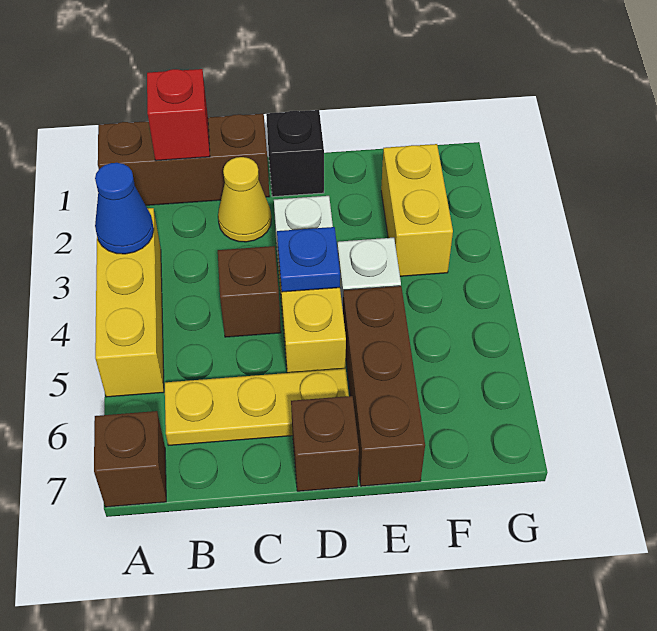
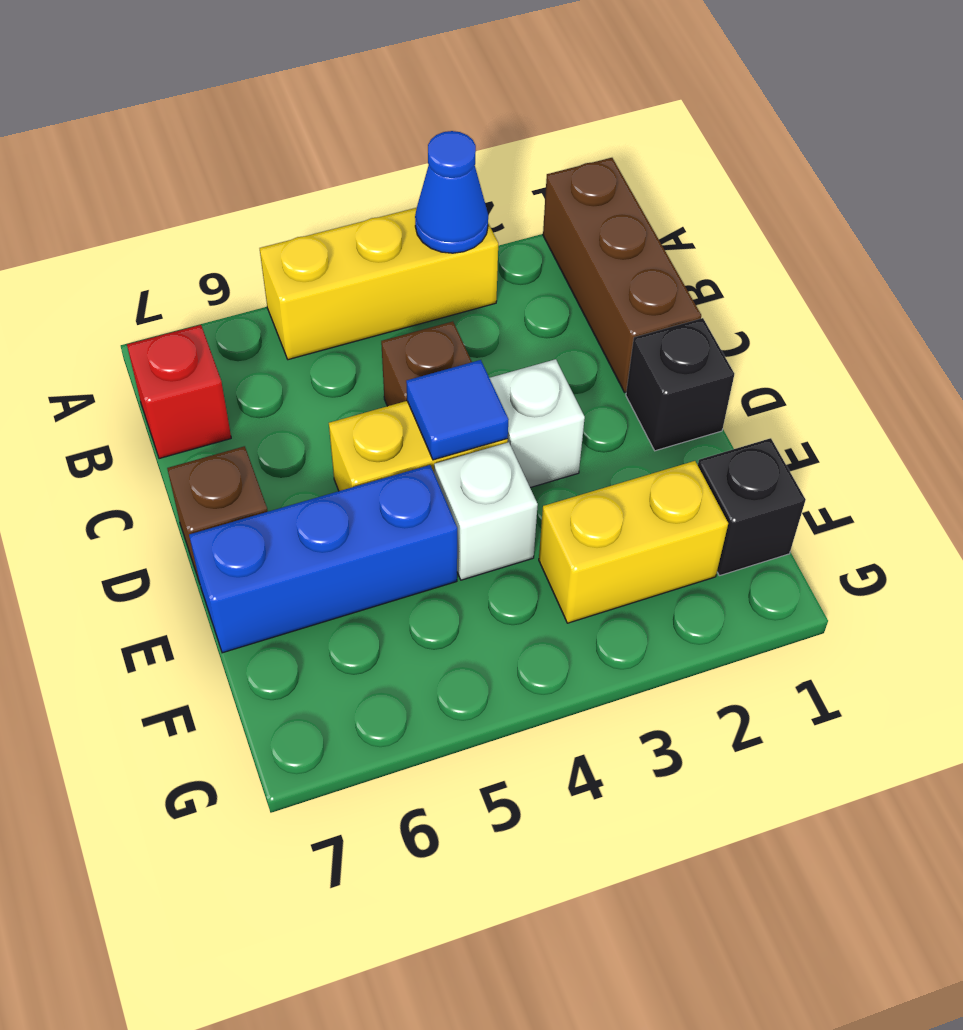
brown 1x1 brick [94,411,166,507] -> none
red 1x1 brick [147,69,210,161] -> red 1x1 brick moved to [127,325,231,459]
yellow 1x3 plate [165,369,349,445] -> none
yellow 1x1 cone [218,157,271,242] -> none
blue 1x1 plate [277,227,340,292] -> blue 1x1 tile [406,360,509,460]
brown 1x3 brick [343,286,425,486] -> blue 1x3 brick [189,465,457,653]
none -> black 1x1 brick [698,438,806,576]

